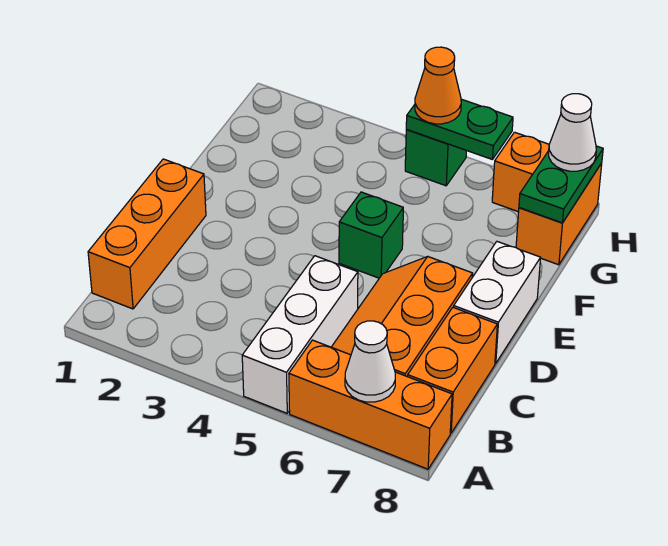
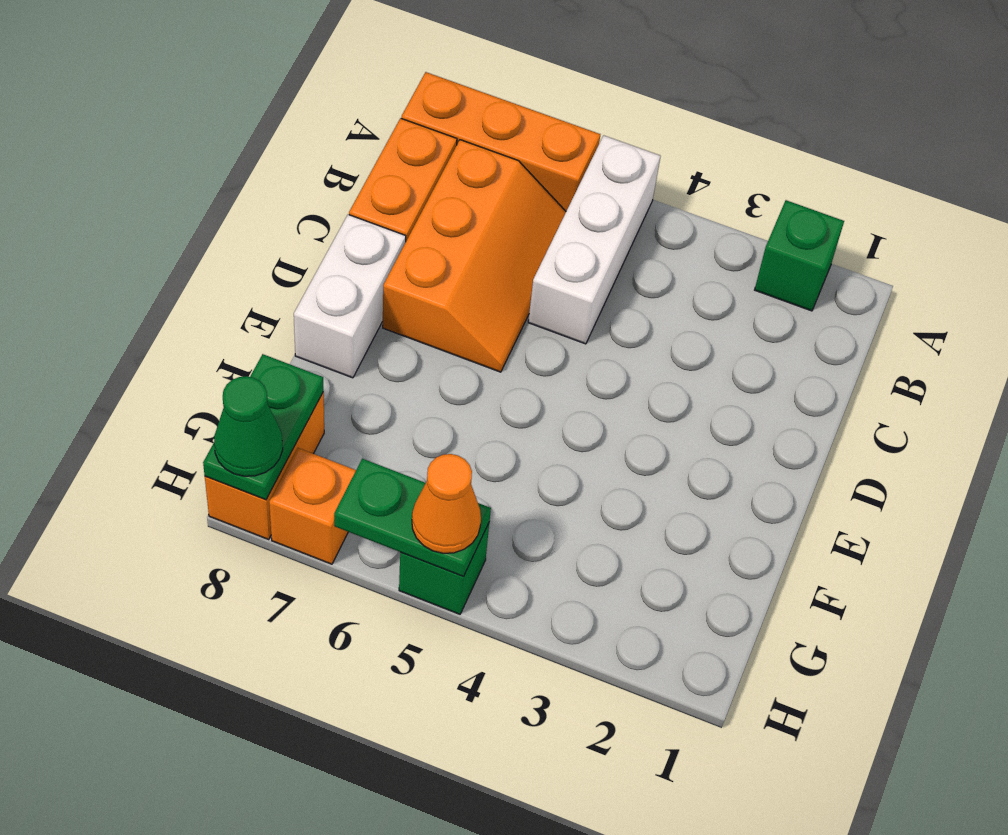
white 1x1 cone [345,321,395,402] -> none
orange 1x3 brick [88,159,206,309] -> none
green 1x1 brick [339,192,403,278] -> green 1x1 brick moved to [755,200,844,311]
white 1x1 cone [549,94,596,171] -> green 1x1 cone [214,376,283,476]

